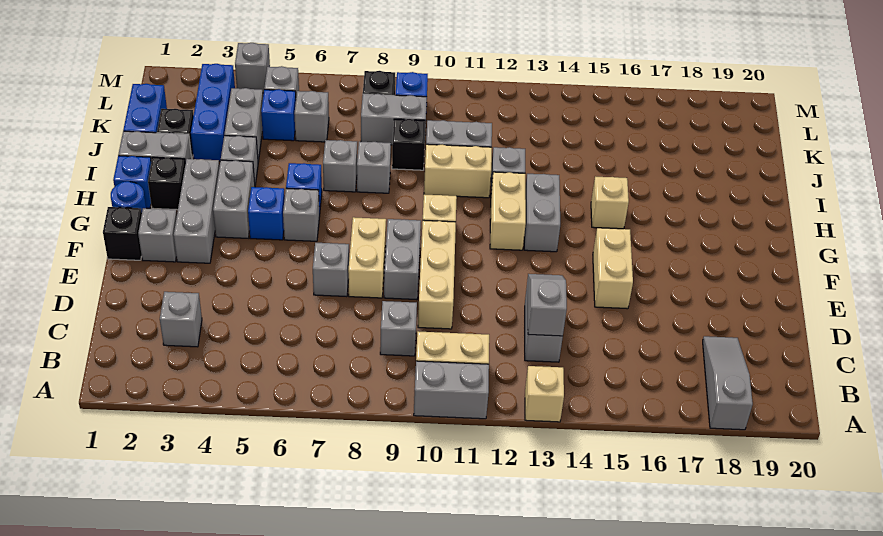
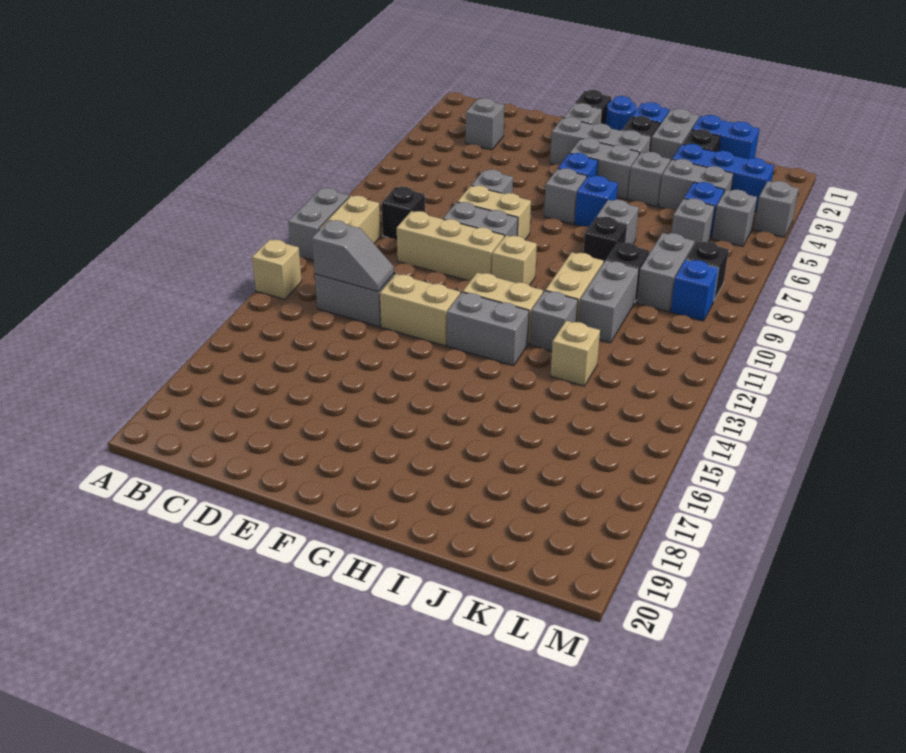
grey 1x3 slope [703,336,753,430] -> none
grey 1x1 brick [380,301,417,356] -> black 1x1 brick [382,187,425,240]
tan 1x2 brick [593,228,633,309] -> tan 1x2 brick moved to [380,274,460,346]
tan 1x1 brick [591,177,629,229] -> tan 1x1 brick moved to [551,321,600,386]
grey 1x1 brick [357,142,391,193] -> black 1x1 brick [583,217,627,263]

